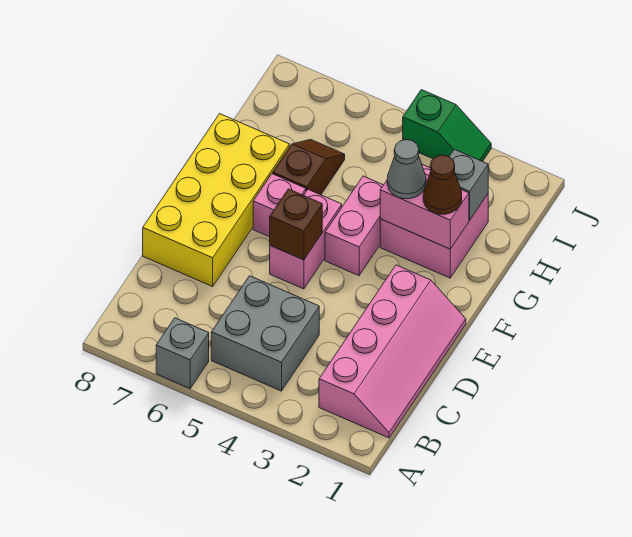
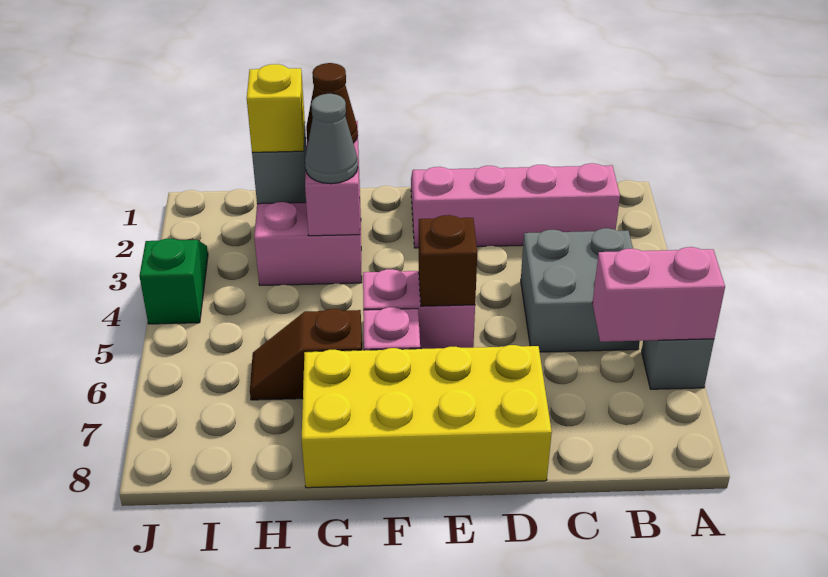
pink 1x2 brick [325,176,383,276] -> pink 1x2 brick moved to [592,247,725,342]
none -> yellow 1x1 brick [247,64,305,152]

